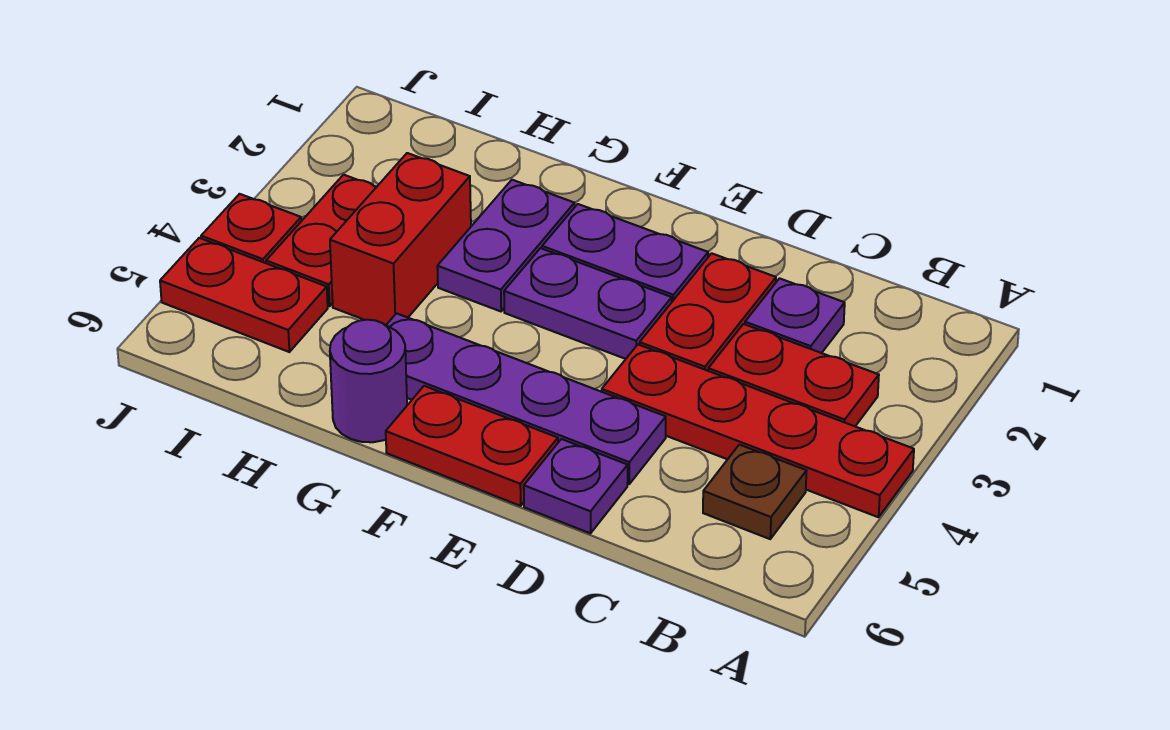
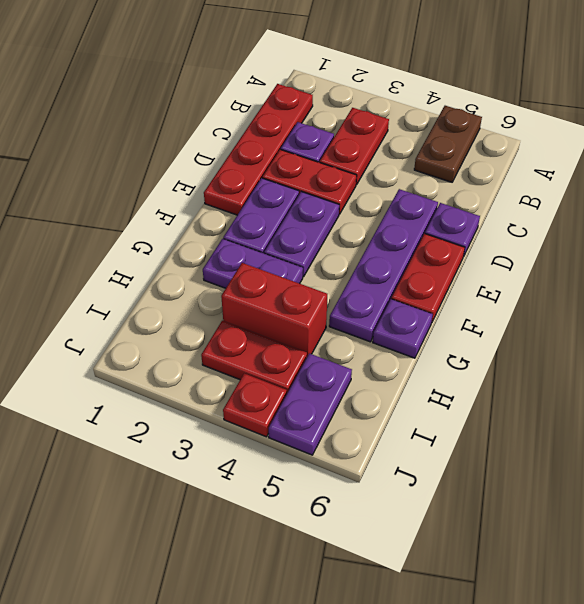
red 1x4 plate [602,345,914,517] -> red 1x4 plate moved to [204,84,313,215]
brown 1x1 plate [703,445,807,539] -> brown 1x2 plate [414,106,482,182]
purple 1x1 round brick [330,320,407,442] -> purple 1x1 plate [373,299,433,358]
red 1x2 plate [160,238,328,352] -> purple 1x2 plate [269,353,352,455]

